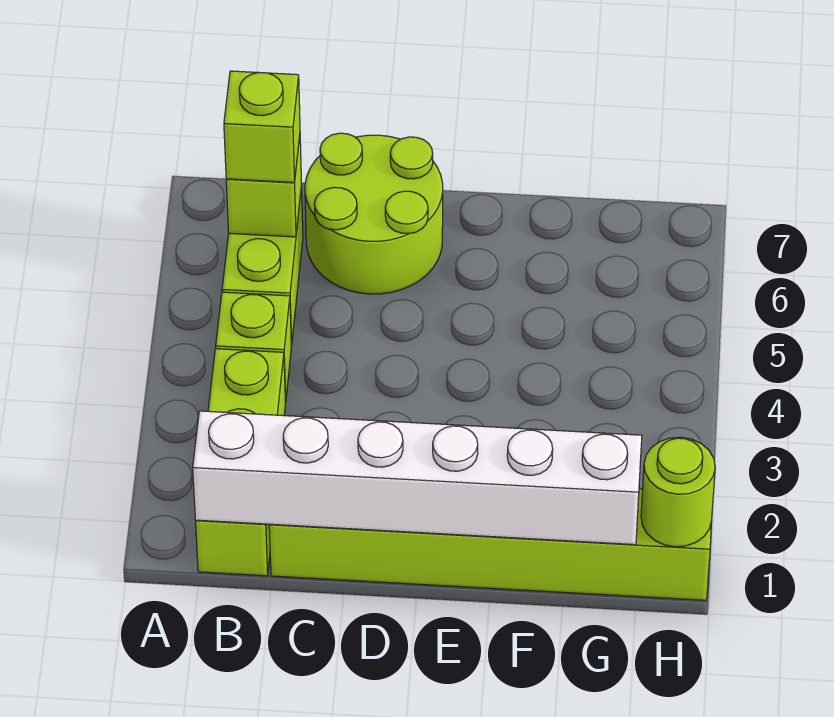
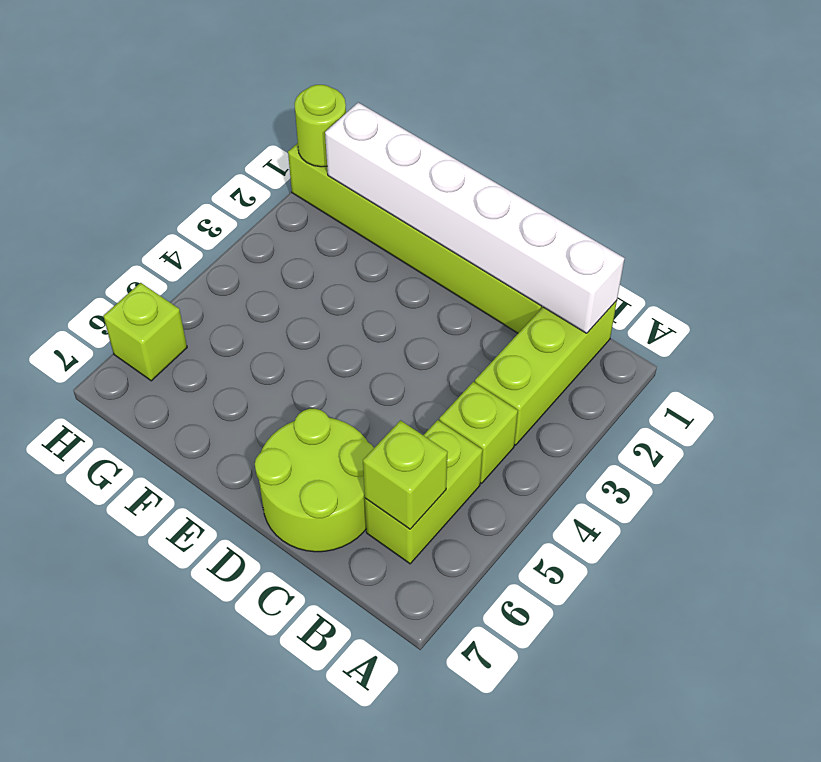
lime 1x1 brick [224,71,300,182] -> lime 1x1 brick moved to [103,283,187,381]

